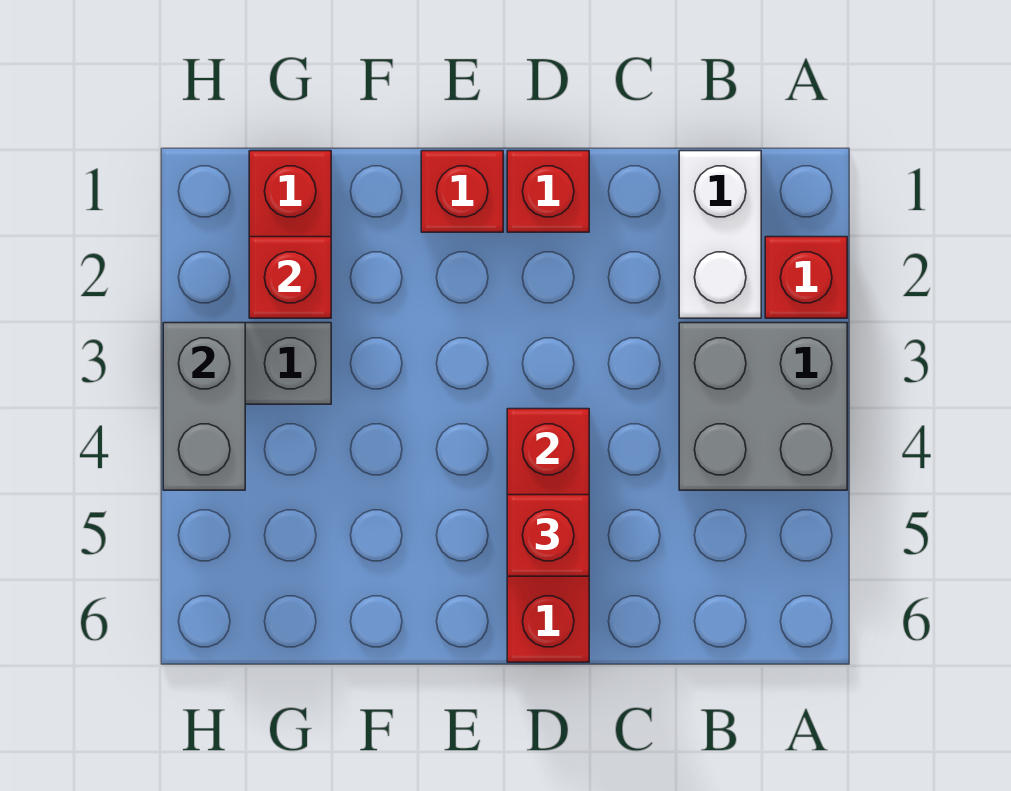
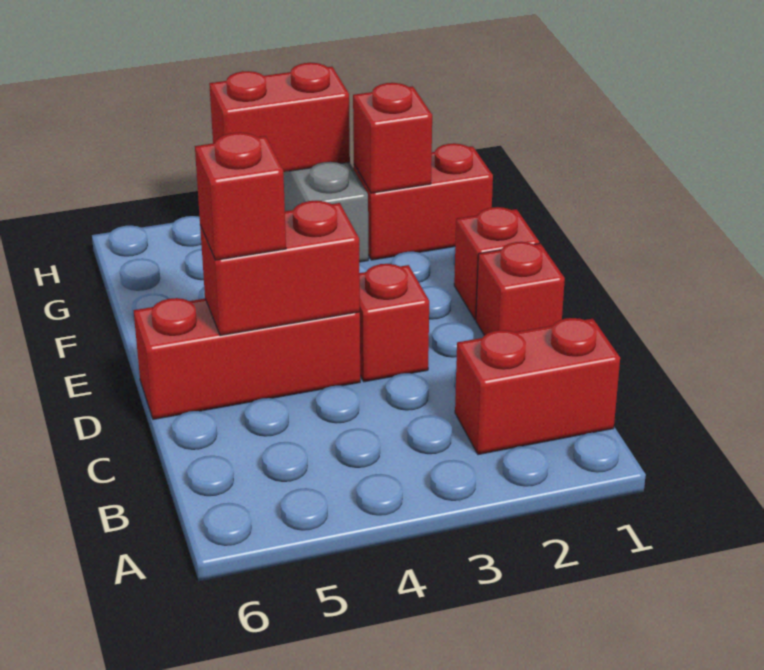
red 1x1 brick [765,237,847,318] -> red 1x1 brick moved to [359,264,429,382]
grey 2x2 brick [679,323,847,490] -> none
white 1x2 brick [679,151,761,318] -> red 1x2 brick [455,318,620,455]
grey 1x2 brick [163,323,245,490] -> red 1x2 brick [209,63,350,172]

